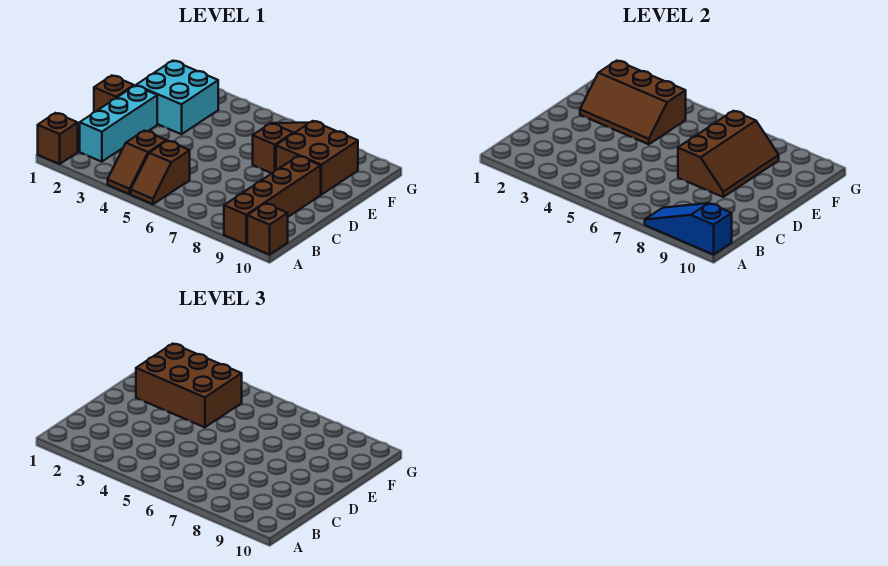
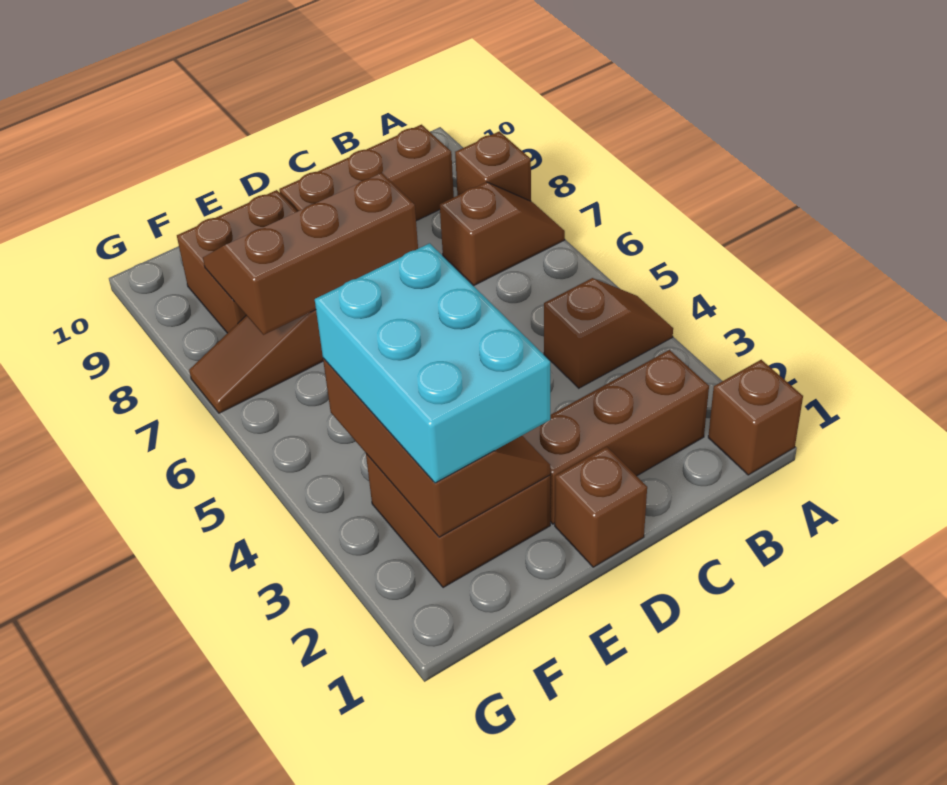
brown 1x2 slope [131,141,190,204] -> brown 1x2 slope moved to [440,182,565,286]
blue 1x3 slope [645,203,732,255] -> none
brown 1x4 brick [224,156,321,244] -> brown 1x3 brick [279,125,454,221]
brown 1x1 brick [247,203,288,255] -> brown 1x1 brick moved to [455,131,531,201]
cyan 1x3 brick [80,86,157,162] -> brown 1x3 brick [522,350,709,524]
cyan 2x2 brick [136,61,218,134] -> brown 2x2 brick [366,454,550,588]
brown 2x3 brick [136,344,242,427] -> cyan 2x3 brick [315,243,550,483]

